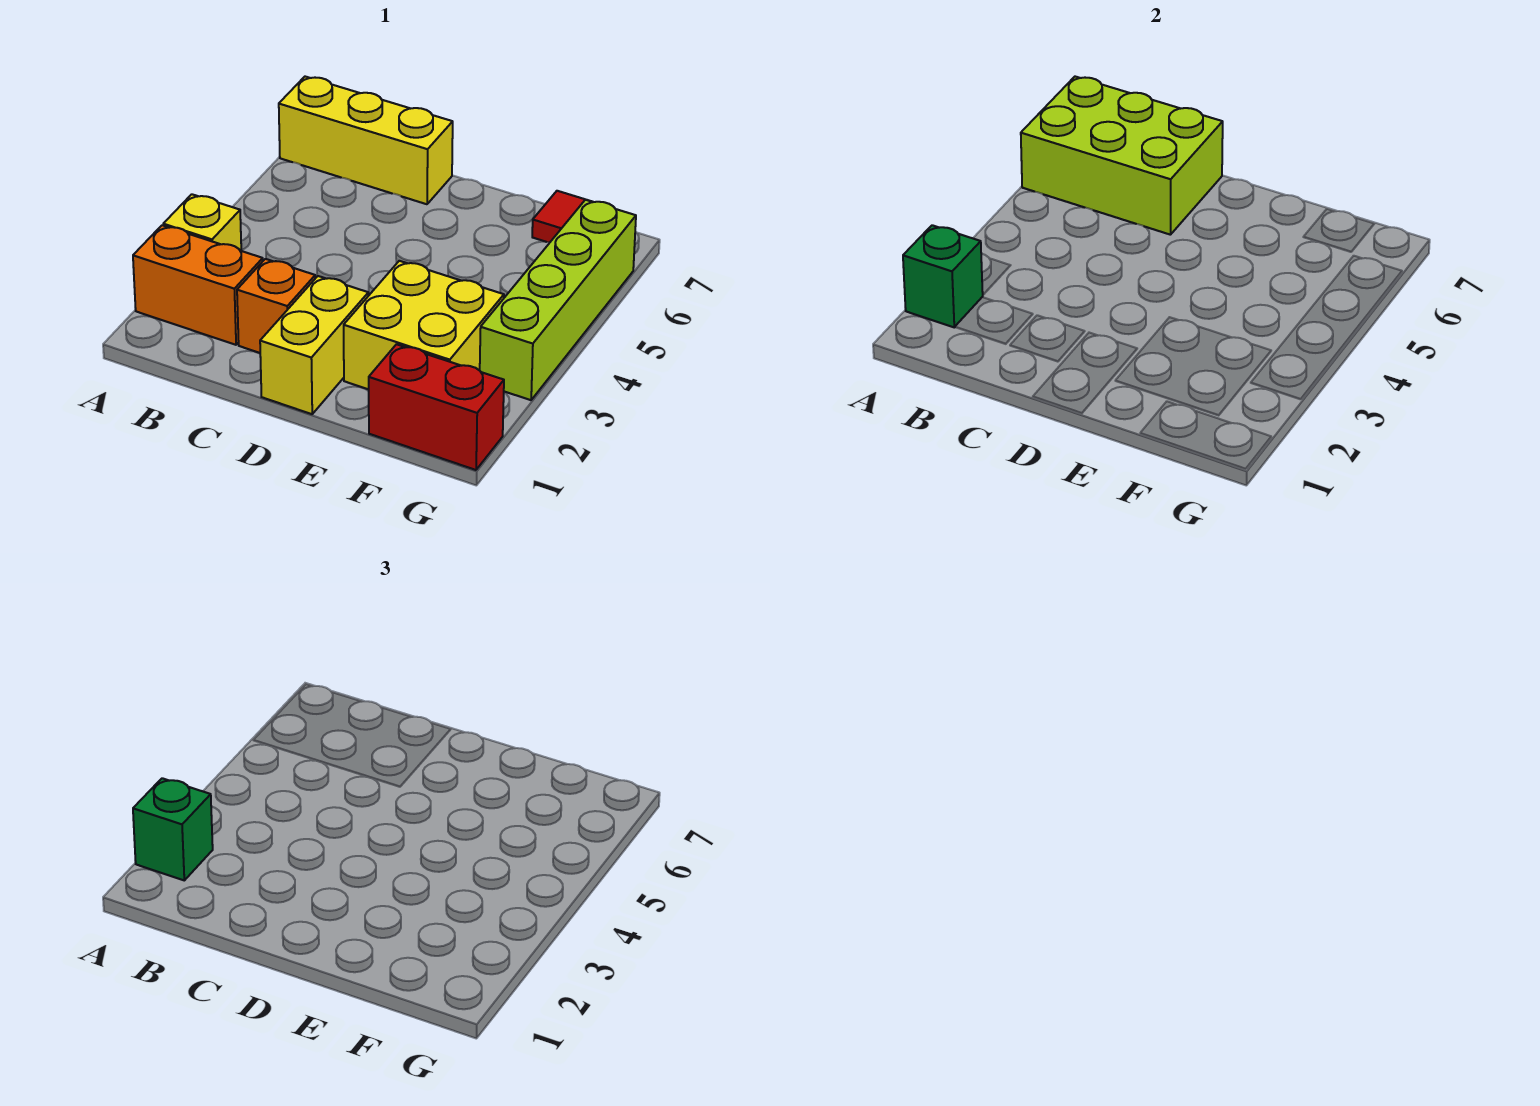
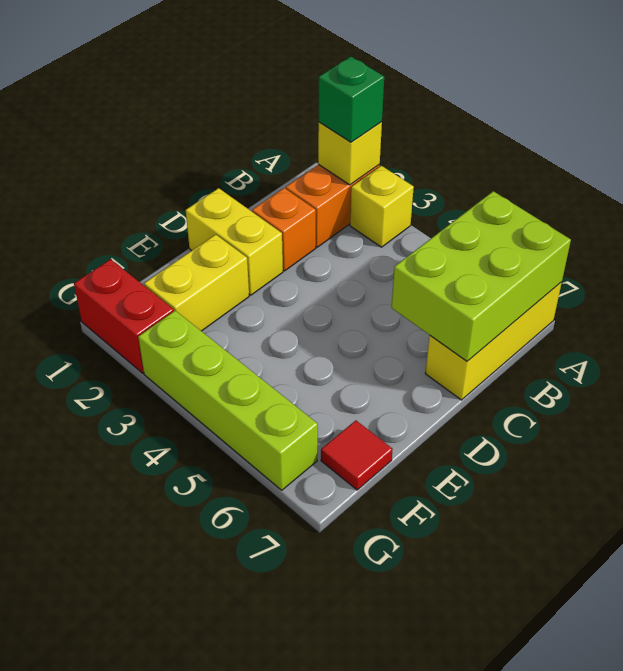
green 1x1 brick [903,225,983,327] -> yellow 1x1 brick [318,122,382,185]
yellow 2x2 brick [344,261,504,389] -> yellow 1x2 brick [144,235,249,331]
red 1x2 brick [369,344,504,470] -> red 1x2 brick turned to [74,259,174,373]

